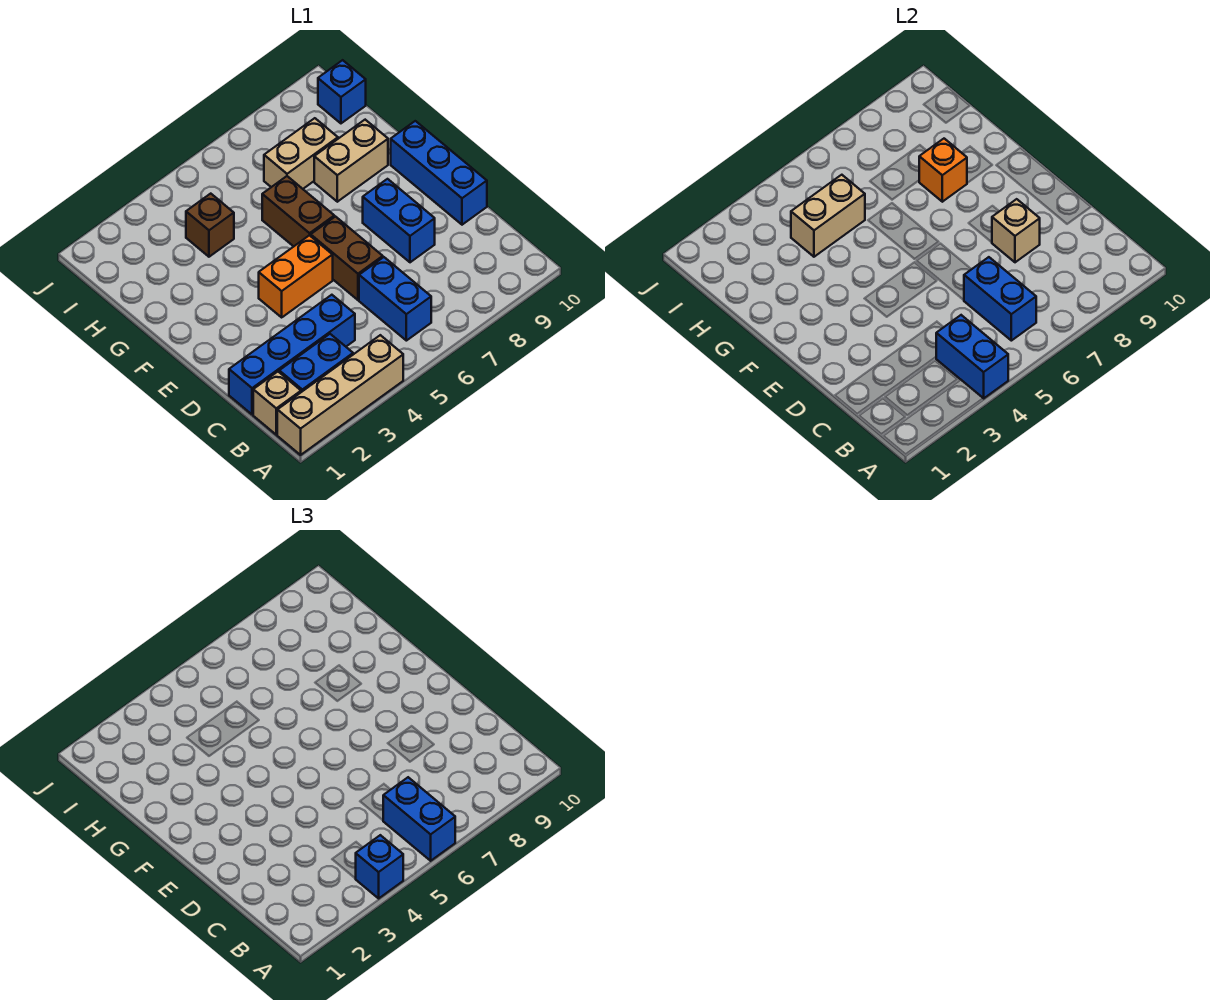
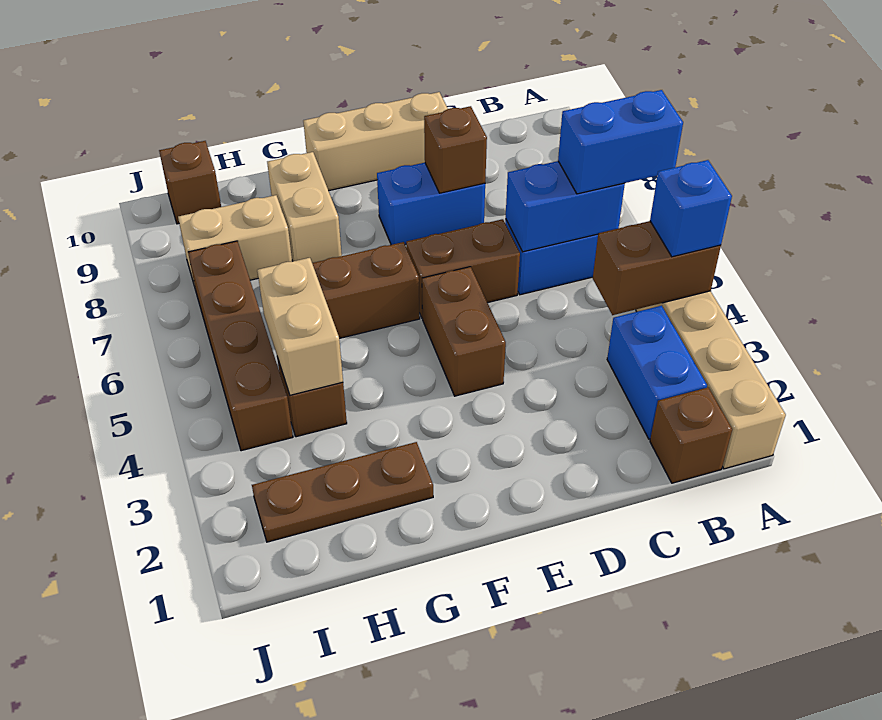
blue 1x2 brick [936,315,1008,398] -> brown 1x2 brick [593,221,721,315]
tan 1x1 brick [253,372,301,435] -> brown 1x1 brick [650,387,732,483]
blue 1x4 brick [229,295,355,415] -> none
tan 1x1 brick [992,199,1040,262] -> brown 1x1 brick [424,106,487,193]
blue 1x3 brick [391,121,487,225] -> tan 1x3 brick [303,92,448,191]
orange 1x2 brick [259,235,333,317] -> brown 1x2 brick [422,267,506,396]
none -> brown 1x3 plate [252,442,433,542]
orange 1x1 brick [919,139,967,202] -> none
tan 1x2 brick [264,118,338,189] -> tan 1x2 brick turned to [178,195,292,287]
none -> brown 1x4 brick [188,241,293,451]
blue 1x1 brick [318,60,366,123] -> brown 1x1 brick [159,141,221,224]

